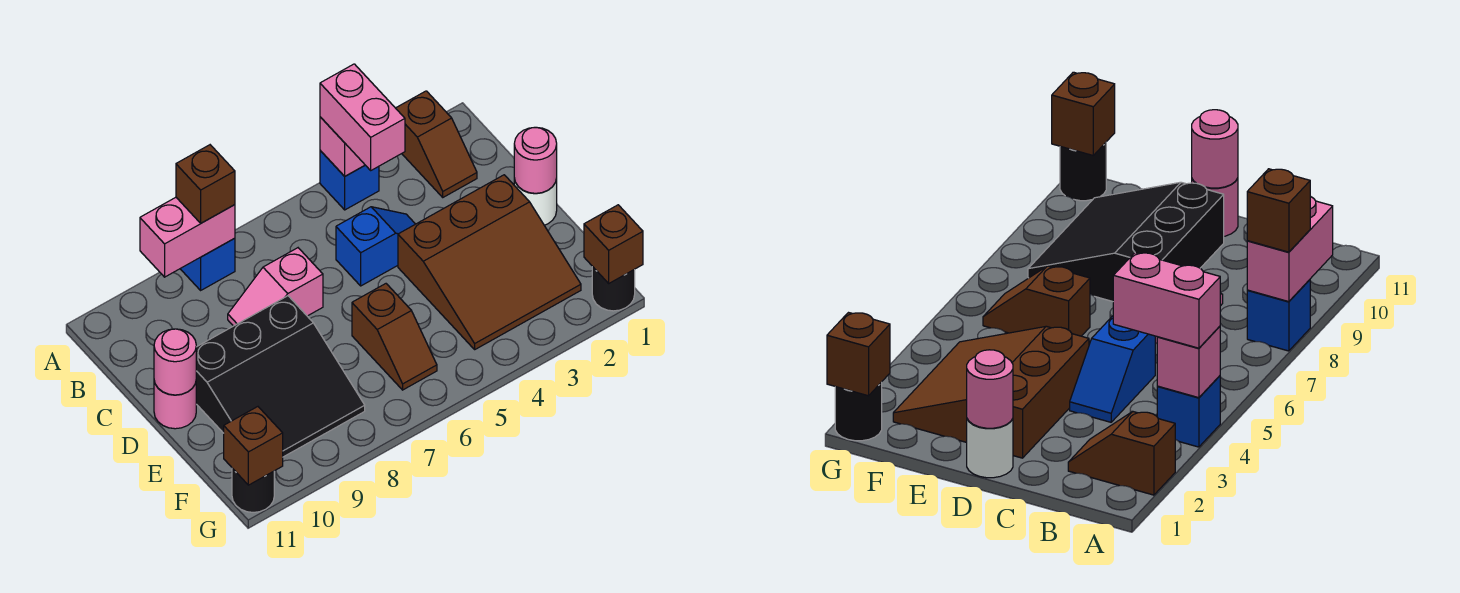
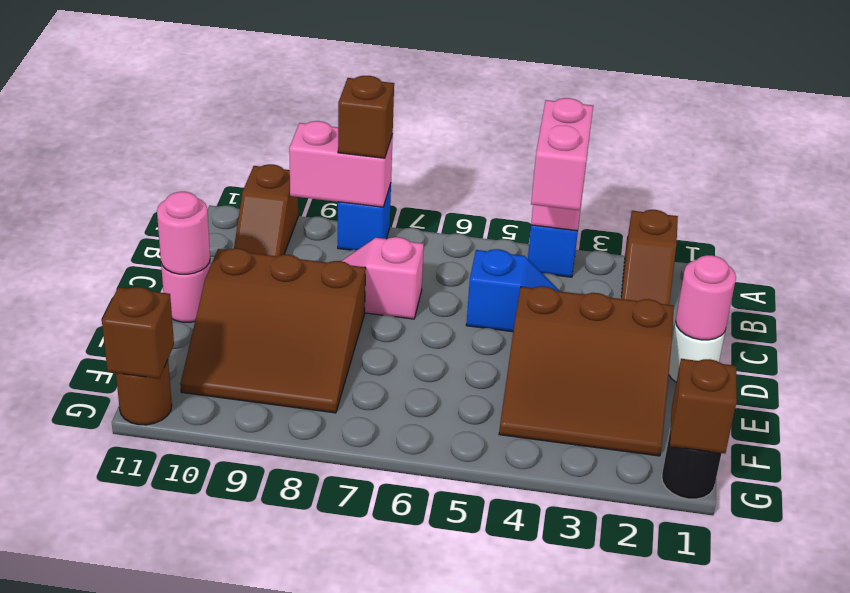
black 3x3 slope [196,296,365,457] -> brown 3x3 slope [180,248,366,413]
brown 1x2 slope [352,284,437,390] -> brown 1x2 slope moved to [234,164,298,256]
black 1x1 round brick [232,468,274,512] -> brown 1x1 round brick [116,360,172,425]

